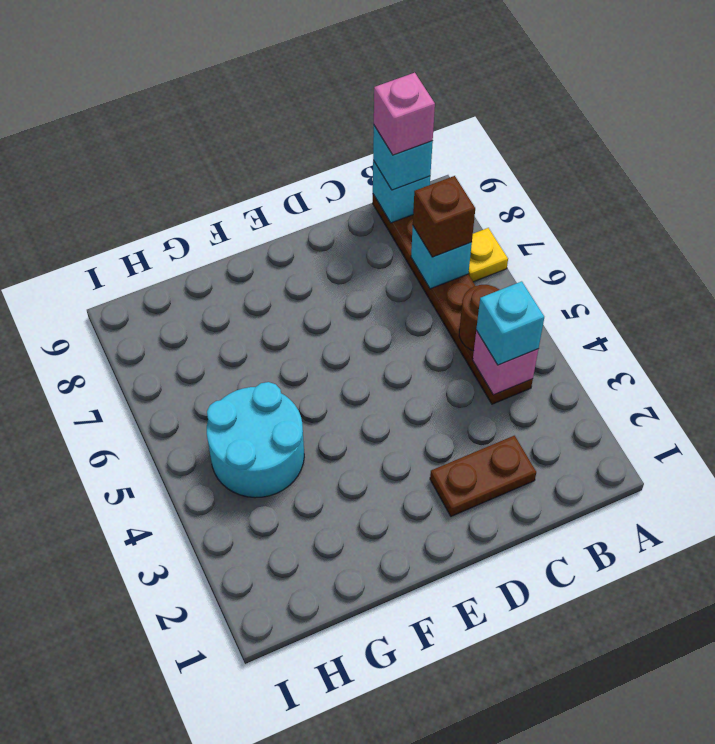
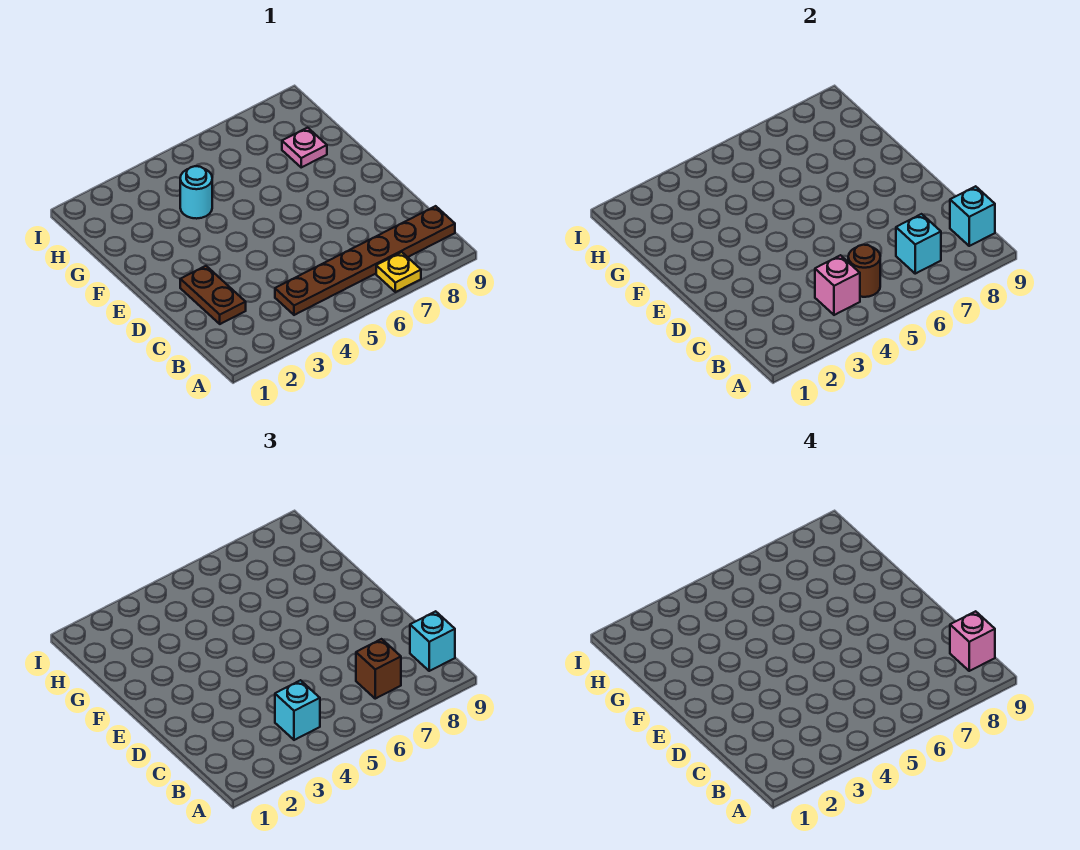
cyan 2x2 round brick [207,382,304,498] -> cyan 1x1 round brick [180,166,212,219]
none -> pink 1x1 plate [282,128,327,167]

